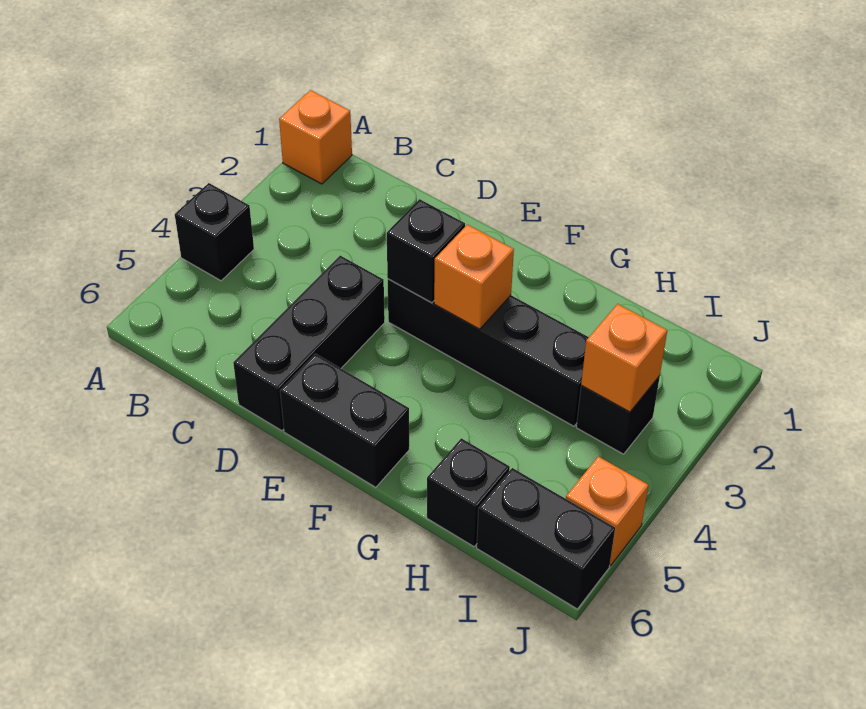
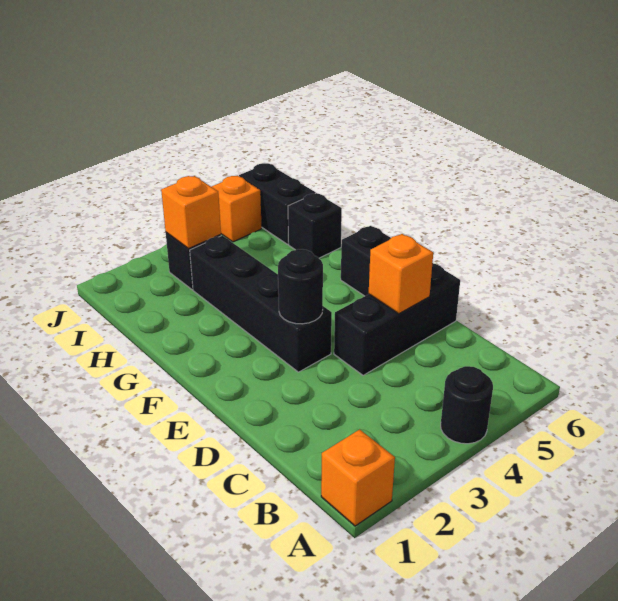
black 1x1 brick [175,183,254,281] -> black 1x1 round brick [441,366,493,444]
black 1x1 brick [387,199,465,303] -> black 1x1 round brick [278,249,323,324]
orange 1x1 brick [434,225,514,329] -> orange 1x1 brick moved to [369,234,433,314]

